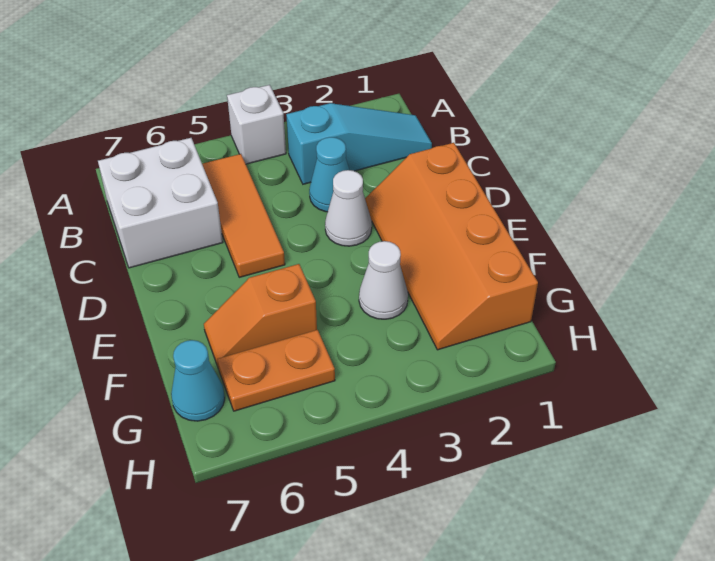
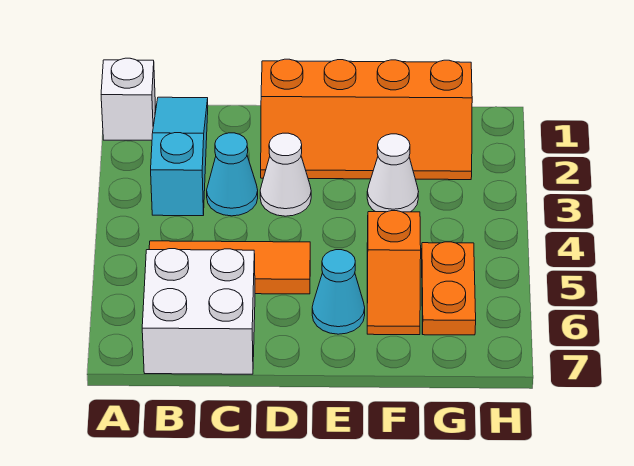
white 1x1 brick [227,85,286,164] -> white 1x1 brick moved to [101,58,155,140]
cyan 1x1 cone [171,340,225,421] -> cyan 1x1 cone moved to [312,250,365,334]

